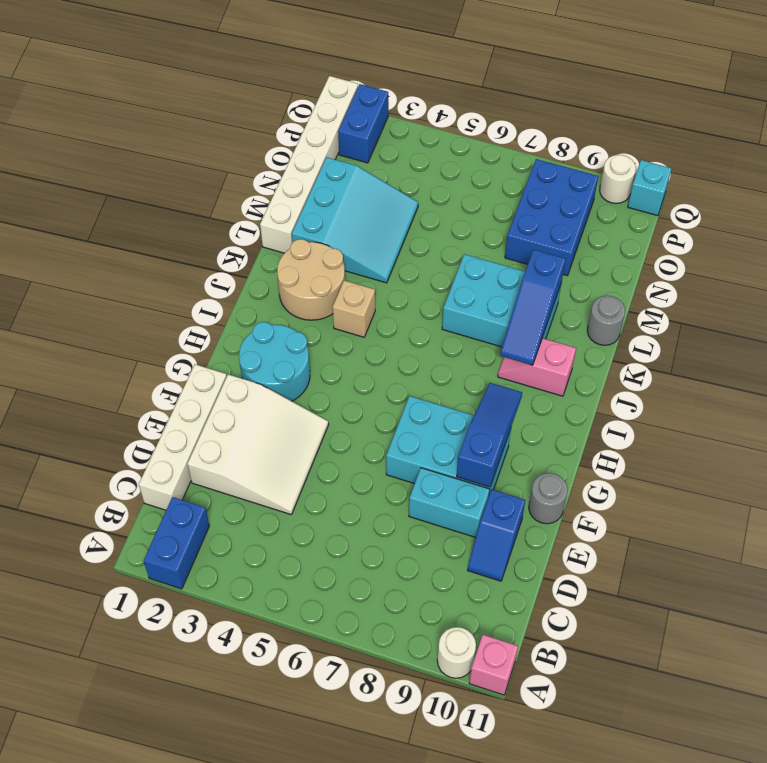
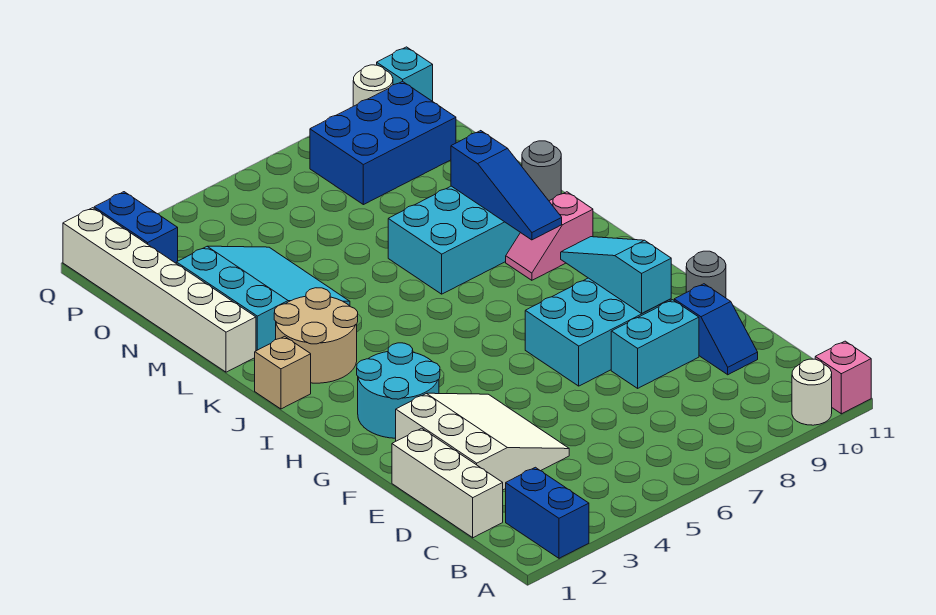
white 1x4 brick [139,364,227,510] -> white 1x3 brick [392,428,503,538]
blue 1x3 slope [457,383,522,487] -> cyan 1x3 slope [561,237,671,313]
tan 1x1 brick [333,280,375,337] -> tan 1x1 brick moved to [255,336,311,409]
blue 2x3 brick [505,159,598,276] -> blue 2x3 brick turned to [310,81,456,205]

